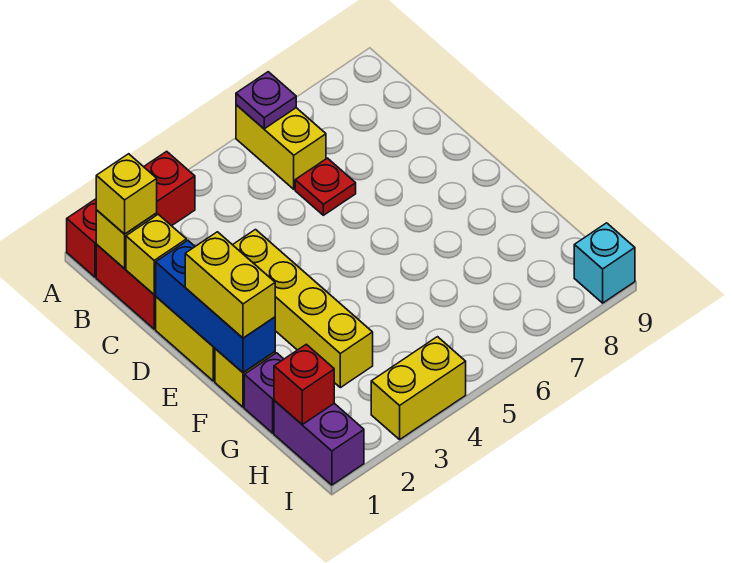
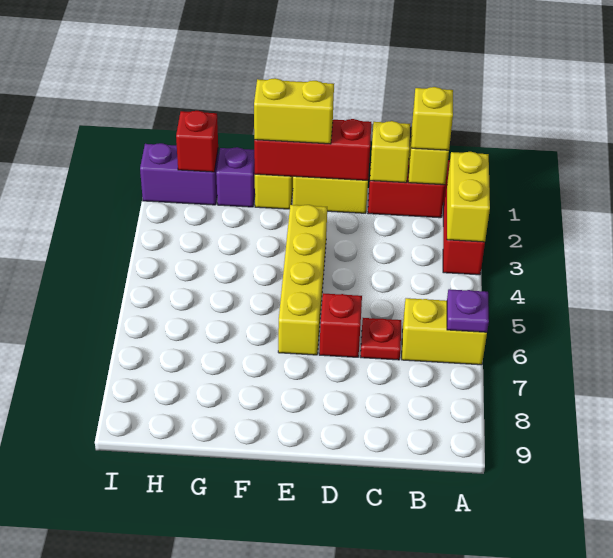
blue 1x3 brick [156,240,275,373] -> red 1x3 brick [254,119,371,180]
yellow 1x4 brick [233,230,373,388] -> yellow 1x4 brick turned to [278,205,327,355]
none -> red 1x1 brick [319,293,362,357]
yellow 1x2 brick [371,337,466,439] -> yellow 1x2 brick moved to [447,152,490,242]
cyan 1x1 brick [574,223,635,303] -> none

